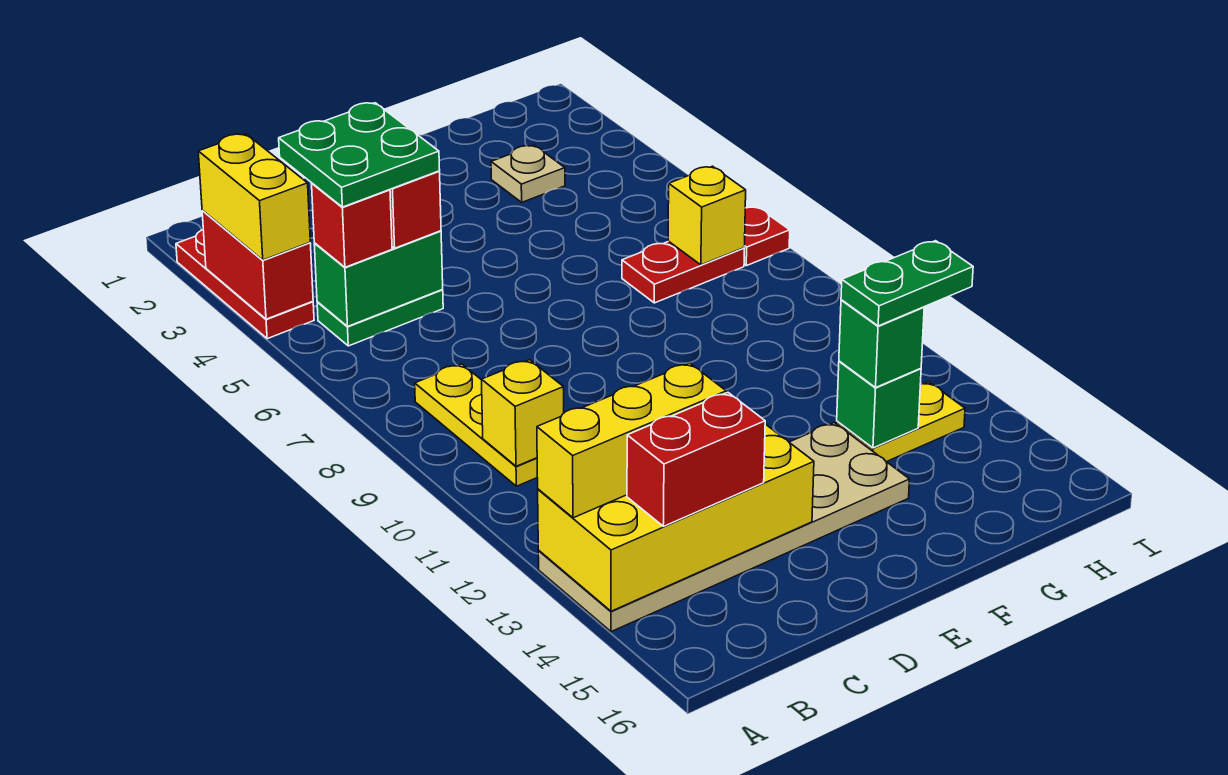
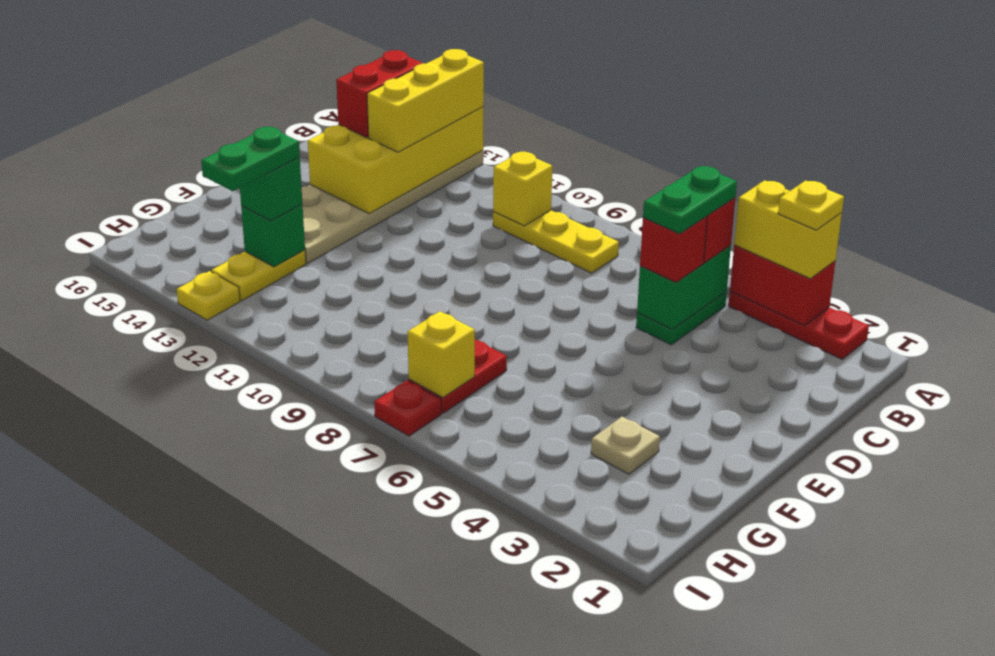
none -> yellow 1x1 plate [778,180,844,230]
green 2x2 plate [279,103,440,207] -> green 1x2 plate [643,166,737,234]
none -> yellow 1x1 plate [177,271,240,320]

